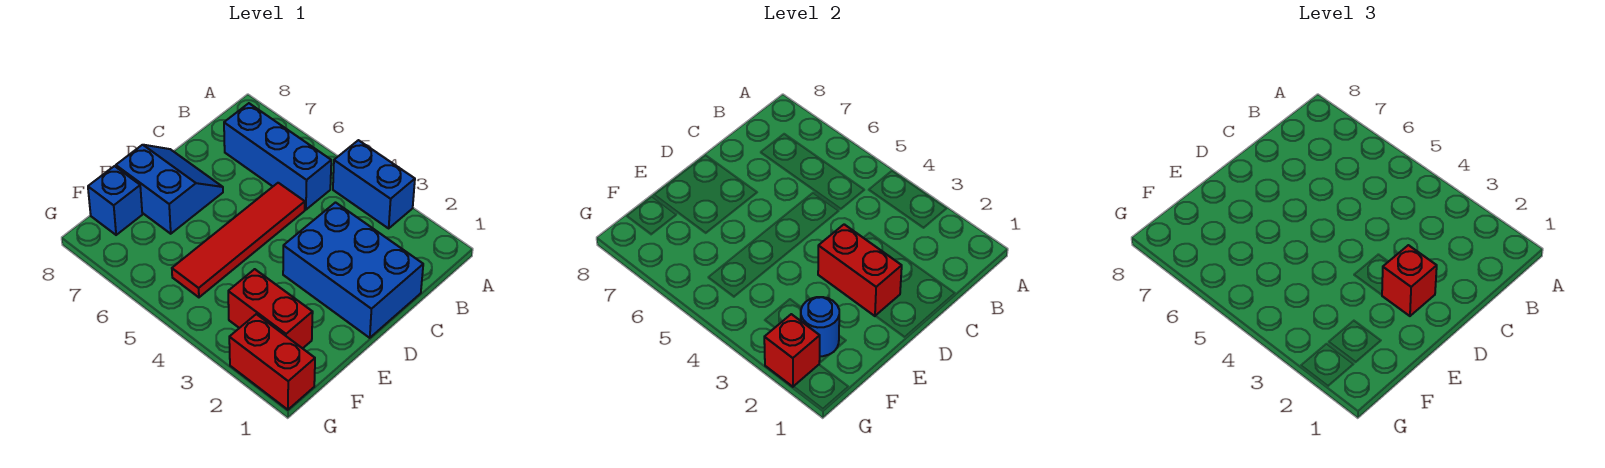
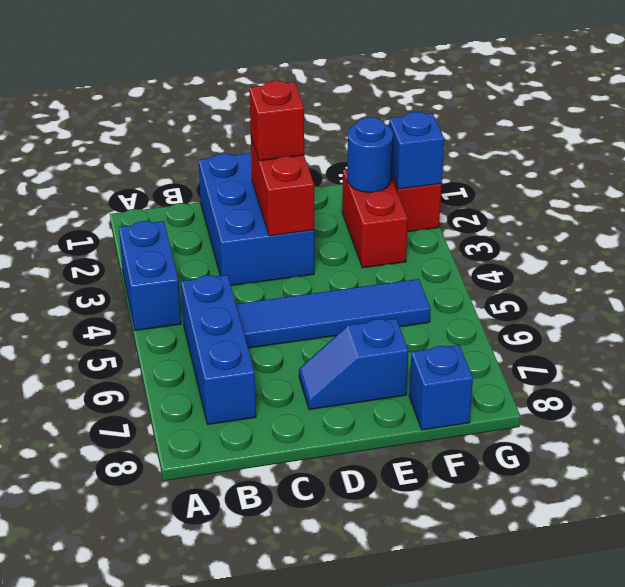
red 1x4 tile [172,183,305,297] -> blue 1x4 tile [236,279,431,348]
blue 2x2 slope [116,145,223,234] -> blue 1x2 slope [299,319,408,410]
red 1x1 brick [764,314,820,387] -> blue 1x1 brick [389,112,444,189]

